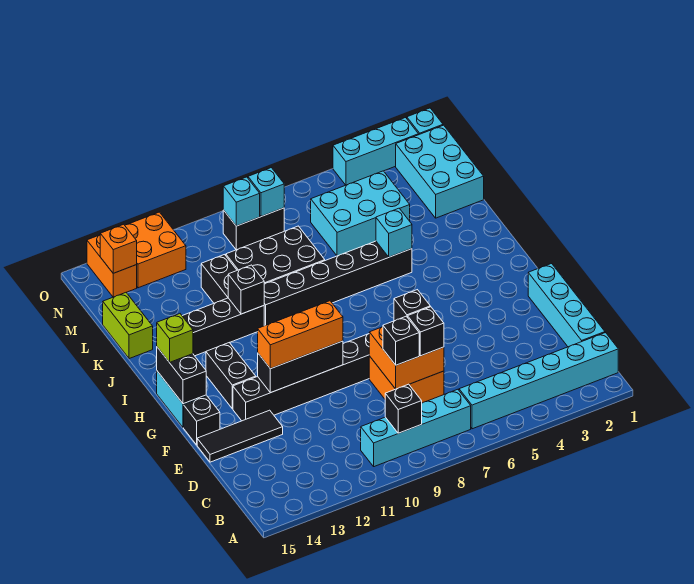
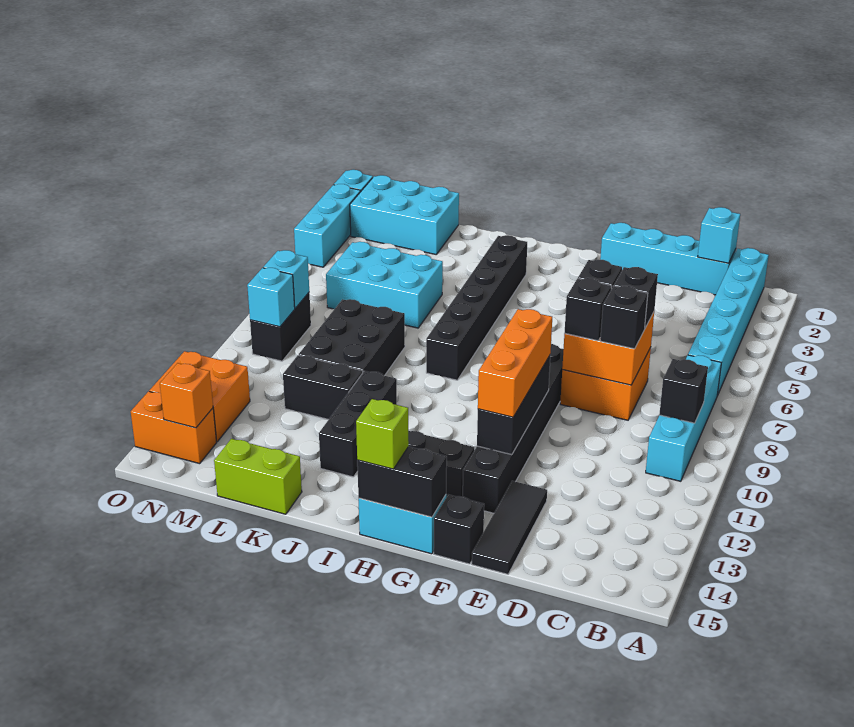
black 1x6 brick [264,241,412,326] -> black 1x6 brick moved to [426,235,527,380]
cyan 1x1 brick [376,208,412,257] -> cyan 1x1 brick moved to [698,207,740,263]
black 1x1 brick [228,265,264,314] -> black 1x1 brick moved to [565,278,612,341]
cyan 2x3 brick [311,171,410,256] -> cyan 2x3 brick turned to [326,242,443,328]

